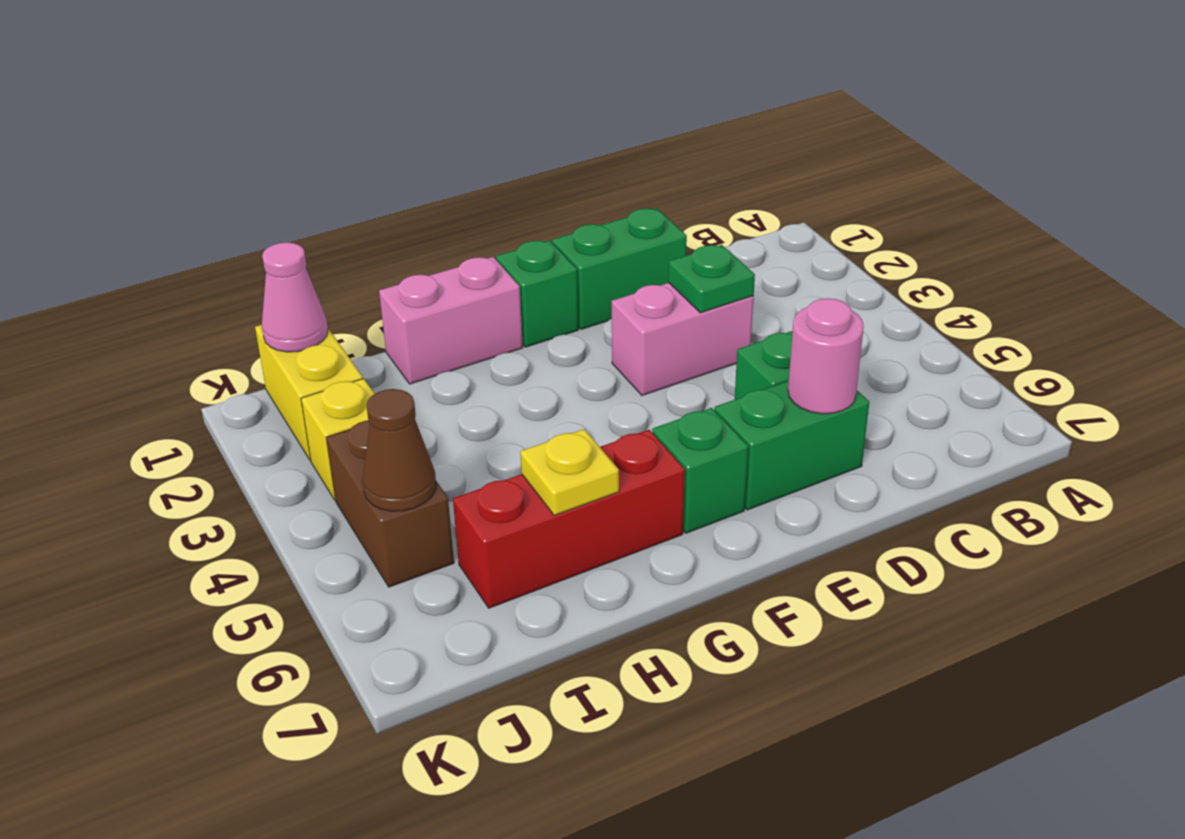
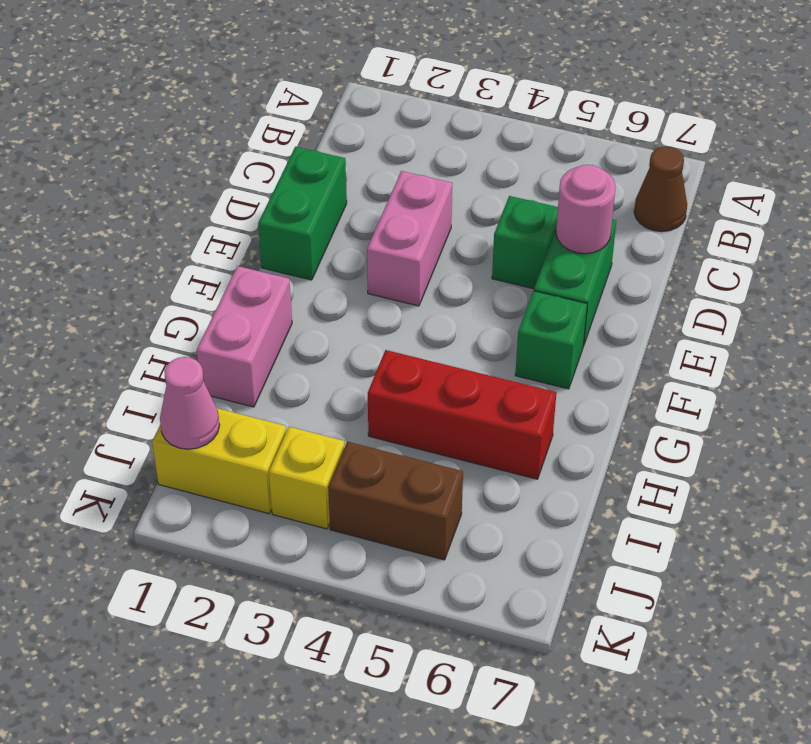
green 1x1 plate [668,245,755,313] -> none
green 1x1 brick [496,240,578,347] -> none
red 1x3 brick [453,430,685,608] -> red 1x3 brick turned to [368,350,556,479]
yellow 1x1 plate [520,429,619,515] -> none
brown 1x1 cone [362,389,436,511] -> brown 1x1 cone moved to [634,147,687,232]

